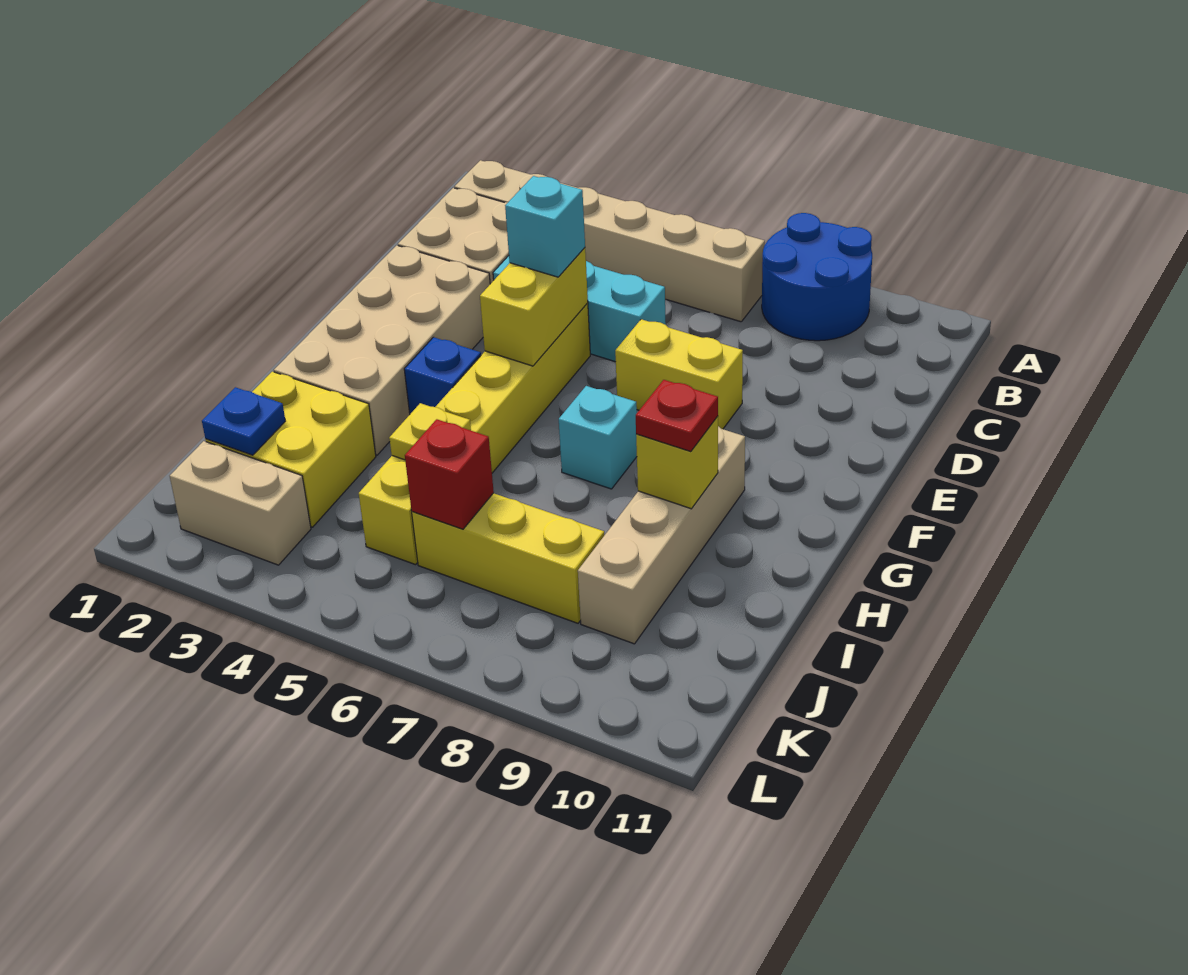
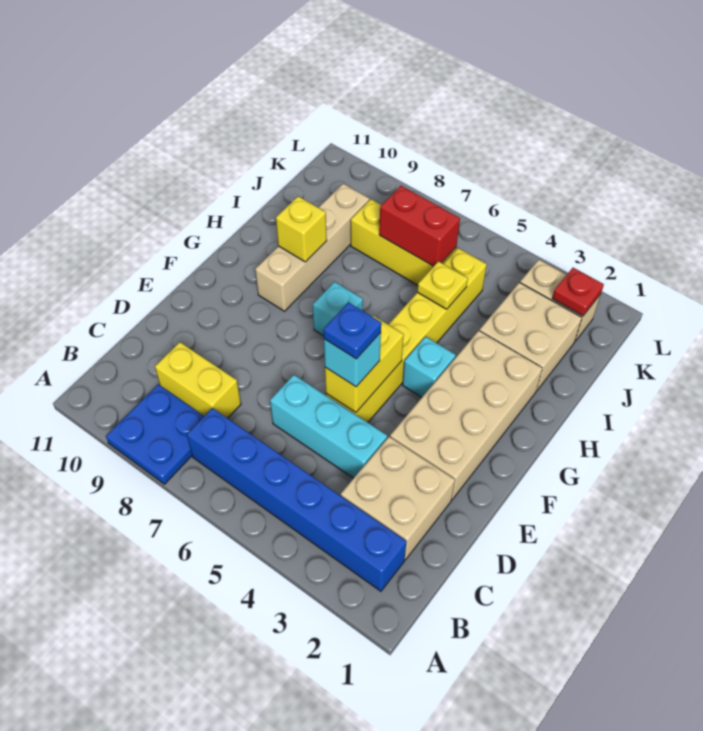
blue 2x2 round brick [762,213,872,341] -> blue 2x2 plate [106,384,204,484]
tan 1x6 brick [454,160,765,322] -> blue 1x6 brick [187,408,406,591]
yellow 1x2 brick [615,319,743,429] -> yellow 1x2 brick moved to [155,342,241,418]
blue 1x1 brick [404,337,481,414] -> cyan 1x1 brick [403,337,456,397]
red 1x1 plate [636,380,718,452] -> red 1x1 plate moved to [552,268,604,316]
yellow 2x2 brick [206,372,376,527] -> tan 2x2 brick [479,282,582,391]
blue 1x1 plate [202,387,285,455] -> blue 1x1 plate moved to [323,303,381,359]
red 1x1 brick [405,419,494,529] -> red 1x2 brick [379,186,460,266]

